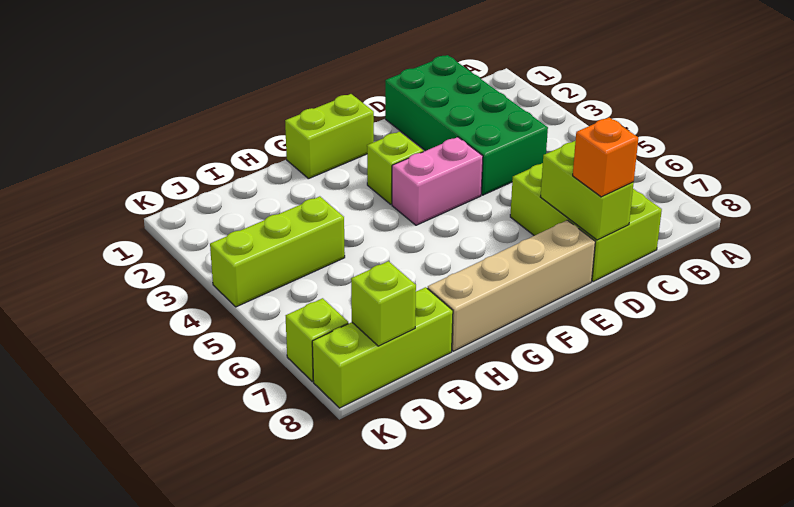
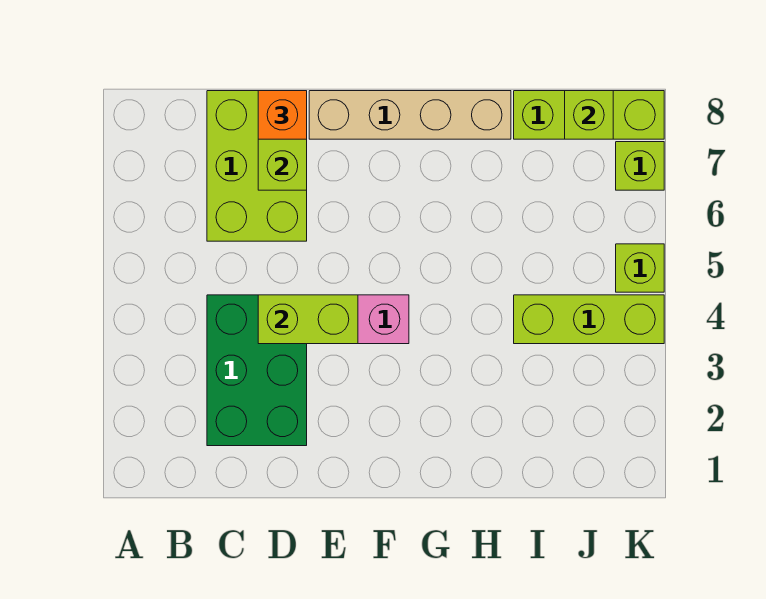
green 2x4 brick [385,55,548,195] -> green 2x3 brick [207,295,307,446]
lime 1x2 brick [285,94,374,179] -> lime 1x2 brick moved to [258,295,358,344]
lime 1x1 brick [367,132,423,204] -> lime 1x1 brick moved to [616,244,664,292]

